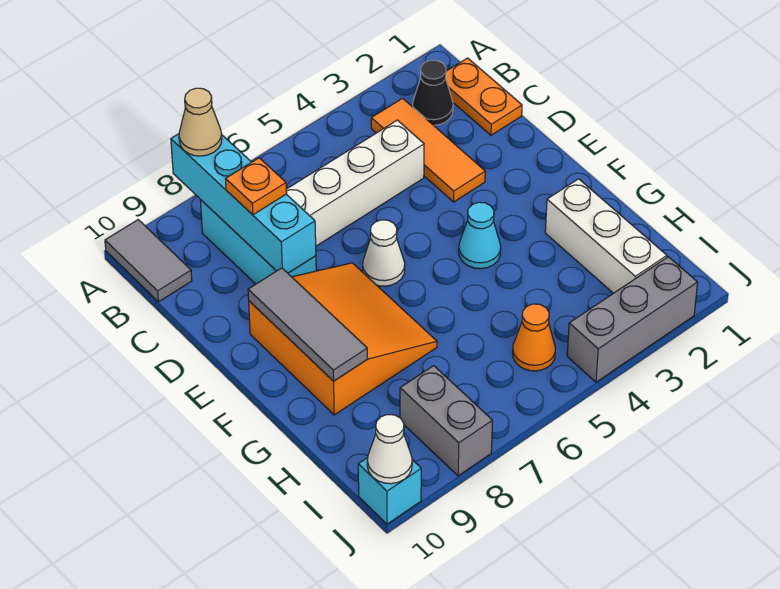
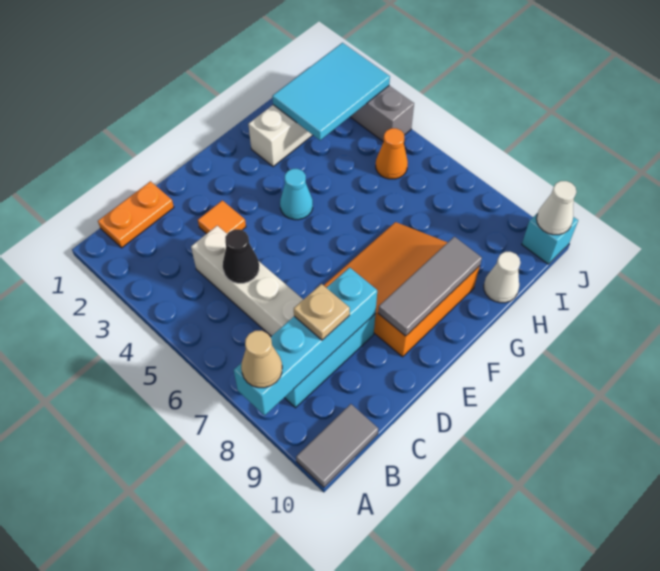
black 1x1 cone [413,60,453,125] -> black 1x1 cone moved to [223,229,259,283]
orange 1x3 tile [371,98,485,202] -> orange 1x1 tile [198,200,246,234]
orange 1x1 plate [226,158,287,215] -> tan 1x1 plate [294,284,350,340]
white 1x1 cone [363,220,405,286] -> white 1x1 cone moved to [484,252,520,303]
none -> cyan 2x3 tile [272,43,390,140]
grey 1x2 brick [400,366,493,476] -> none

